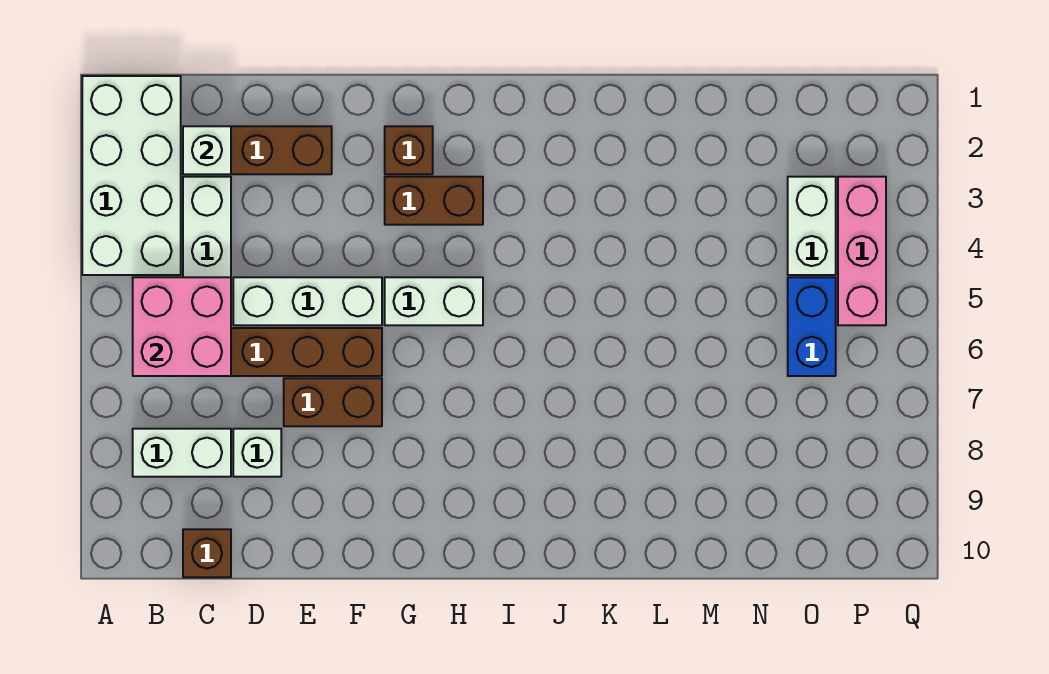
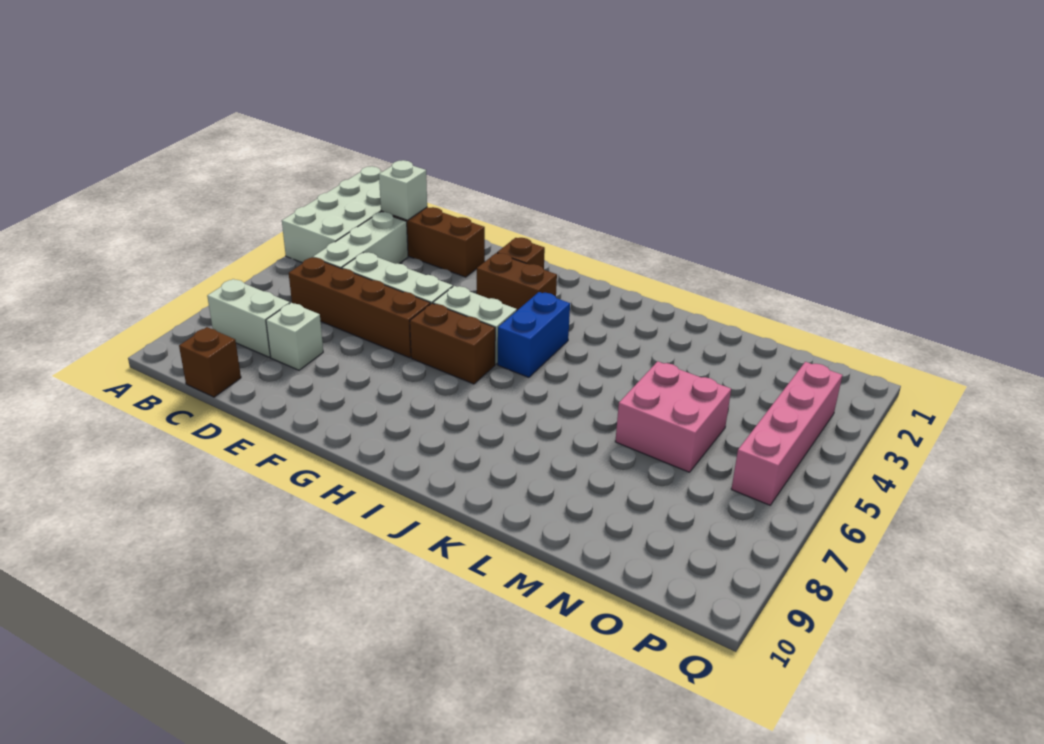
pink 2x2 brick [133,277,231,376] -> pink 2x2 brick moved to [615,361,731,472]
brown 1x2 brick [284,378,382,426] -> brown 1x2 brick moved to [410,303,495,384]
white 1x2 brick [788,177,836,275] -> none
blue 1x2 brick [788,277,836,376] -> blue 1x2 brick moved to [498,292,570,377]
pink 1x3 brick [838,177,886,325] -> pink 1x4 brick [731,362,842,505]

